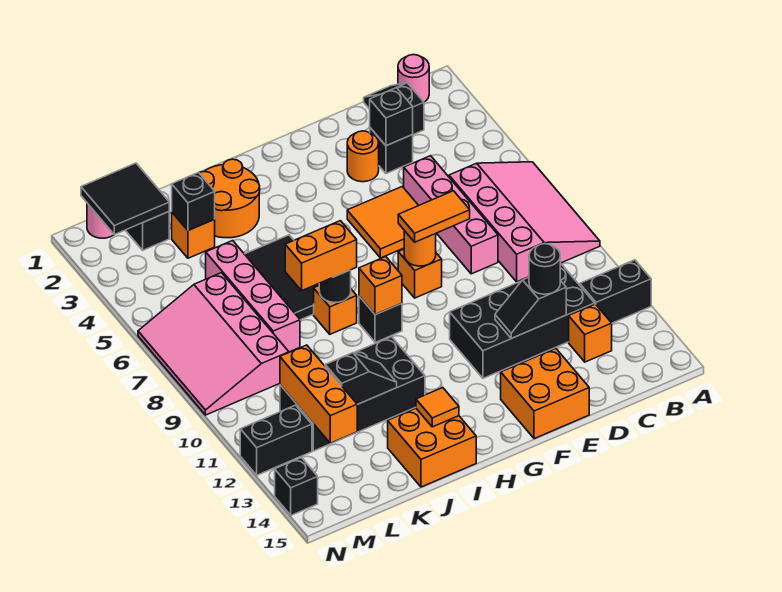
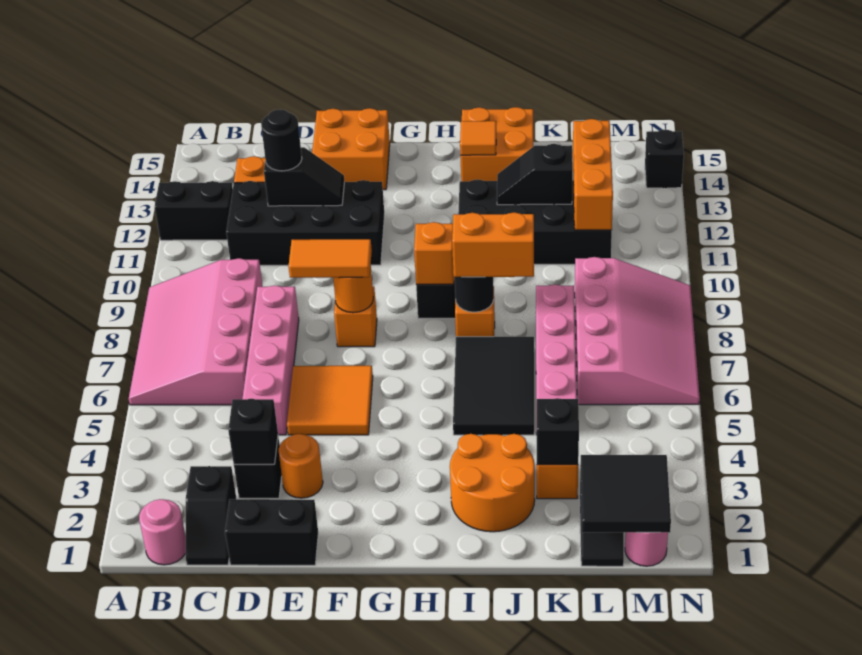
black 1x2 brick [240,405,312,475] -> black 1x2 brick moved to [225,499,318,565]

